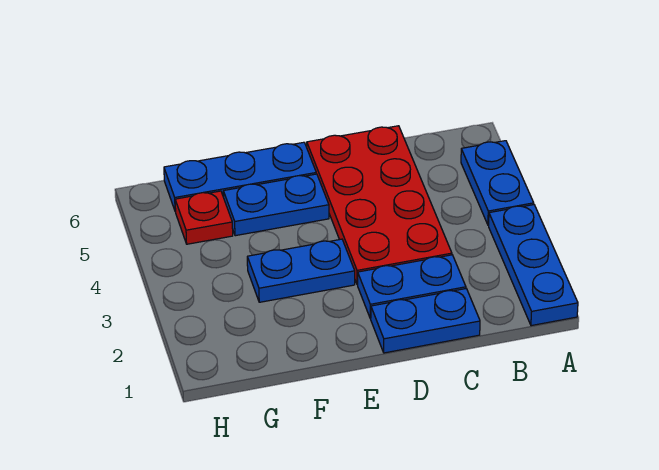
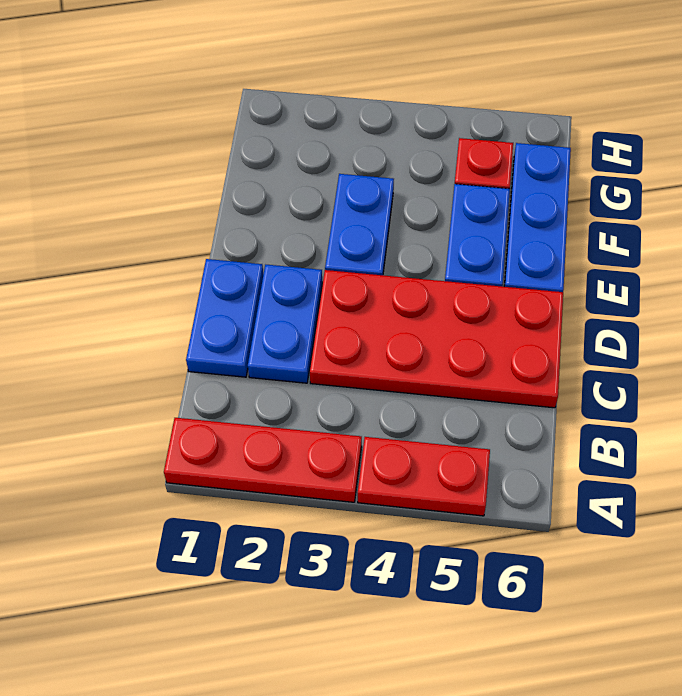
blue 1x3 plate [489,205,578,326] -> red 1x3 plate [164,418,362,502]
blue 1x2 plate [461,141,534,225] -> red 1x2 plate [358,437,490,516]

